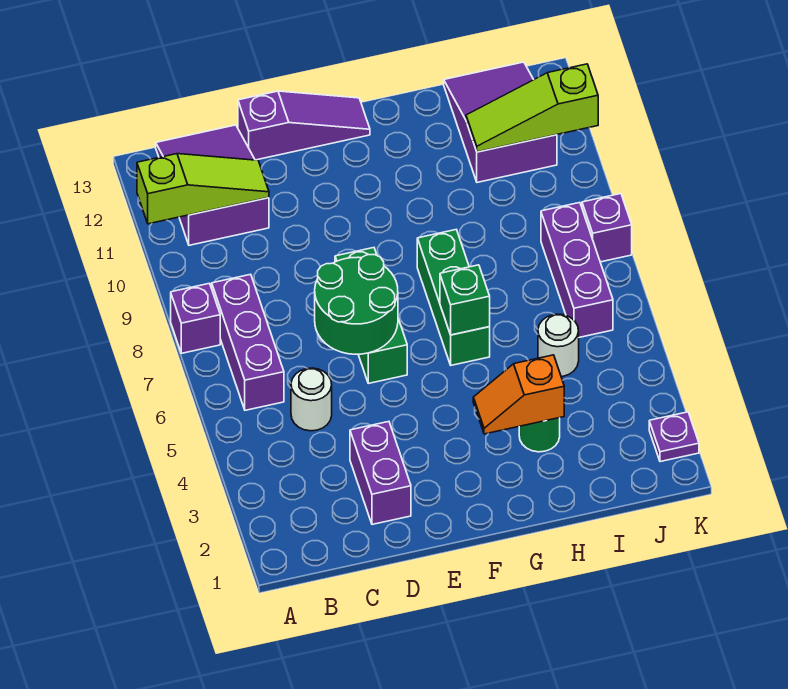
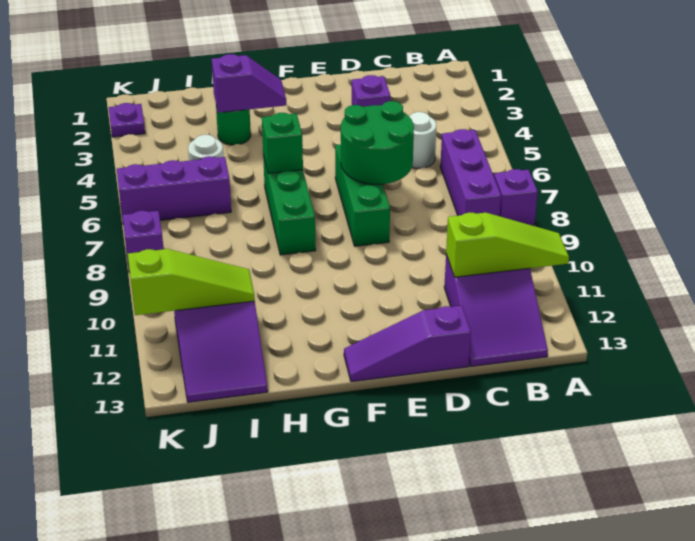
lime 1x3 slope [137,154,269,224] -> lime 1x3 slope turned to [446,213,569,277]
purple 1x2 brick [350,422,411,524] -> purple 1x1 brick [352,75,390,107]
orange 1x2 slope [473,355,564,434] -> purple 1x2 slope [212,54,286,113]
purple 1x3 brick [541,203,613,337] -> purple 1x3 brick turned to [117,156,231,220]

